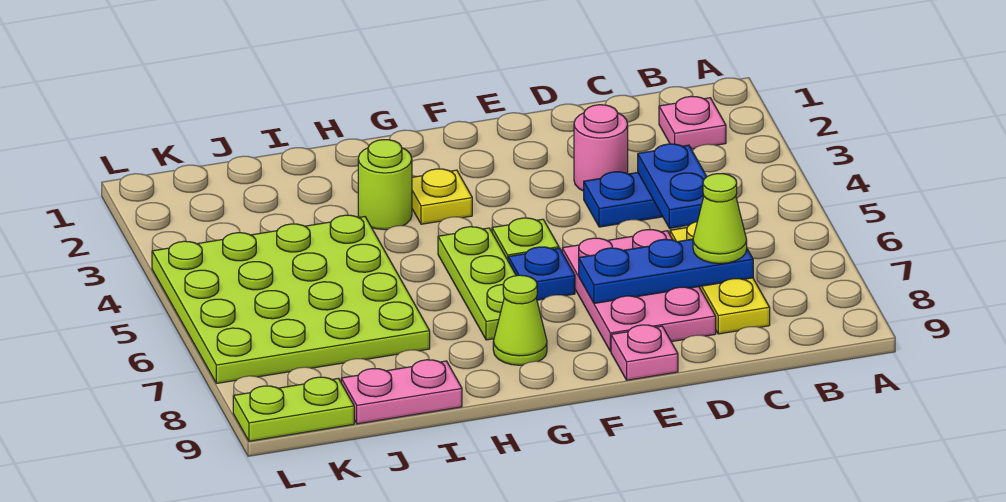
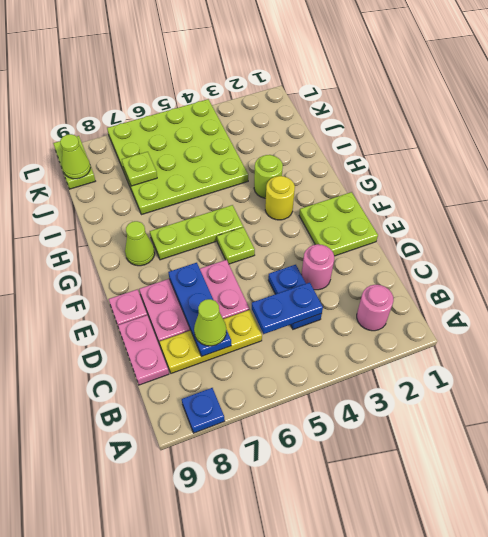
pink 1x1 plate [659,96,726,149] -> pink 1x1 round brick [357,285,394,331]
none -> lime 2x2 plate [299,192,378,256]
blue 1x1 plate [508,247,575,300] -> blue 1x1 plate moved to [182,388,225,433]
yellow 1x1 plate [412,169,472,224] -> yellow 1x1 round brick [265,176,295,220]
pink 1x2 plate [341,360,462,424] -> pink 1x2 plate moved to [118,315,169,385]
none -> lime 1x1 plate [122,152,157,186]
none -> lime 1x1 cone [60,134,90,179]

